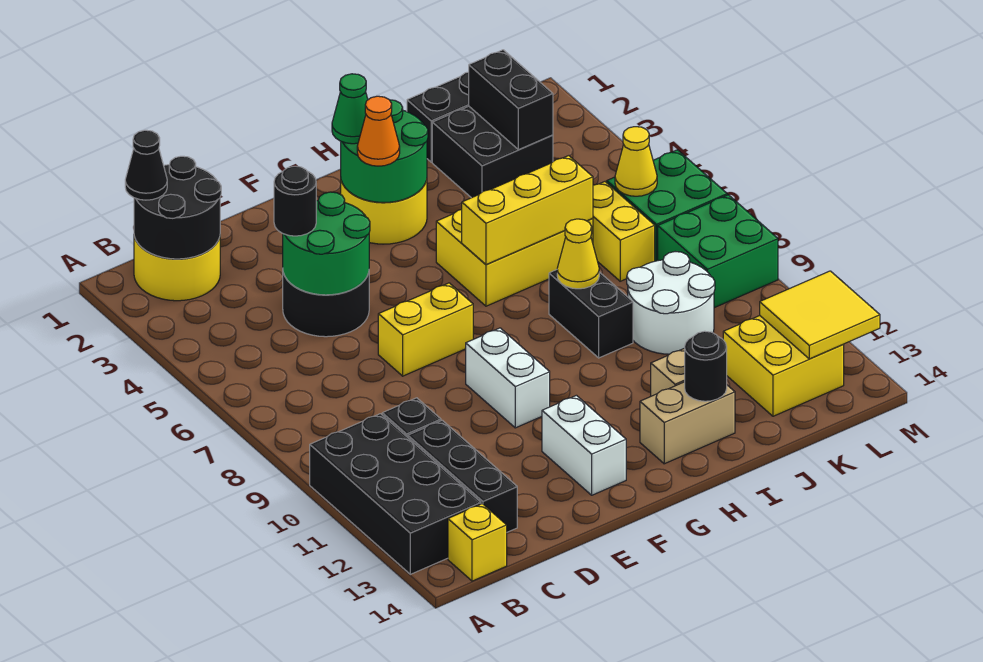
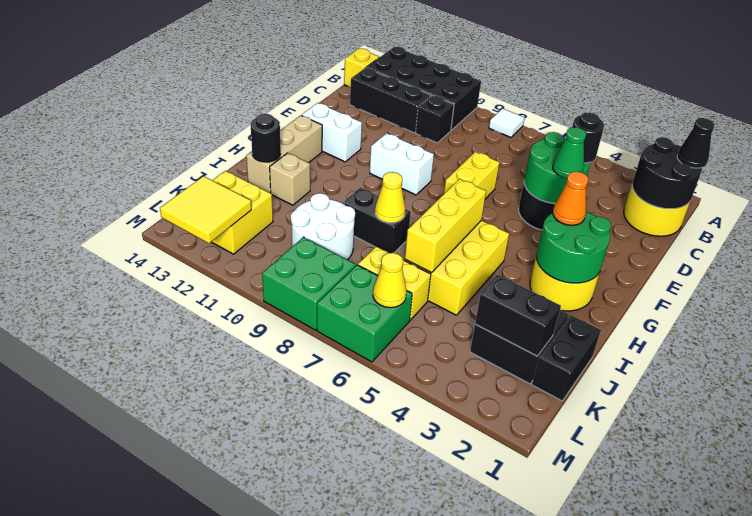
none -> white 1x1 tile [489,109,524,137]
green 1x1 cone [332,74,368,144] -> green 1x1 cone moved to [553,127,586,178]
tan 1x2 brick [640,382,735,464] -> tan 1x3 brick [246,115,322,193]

